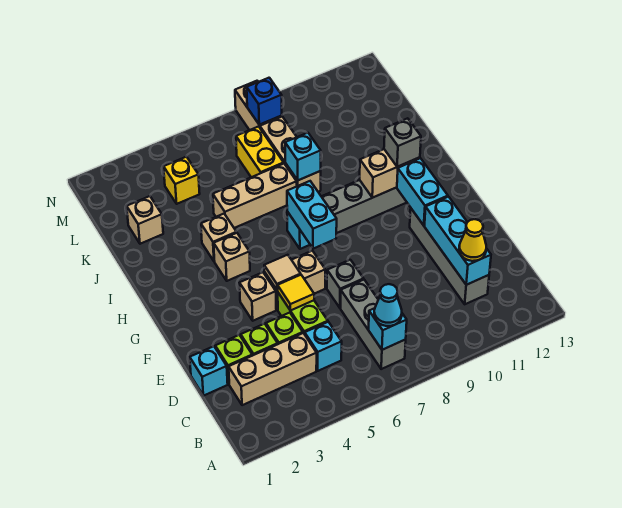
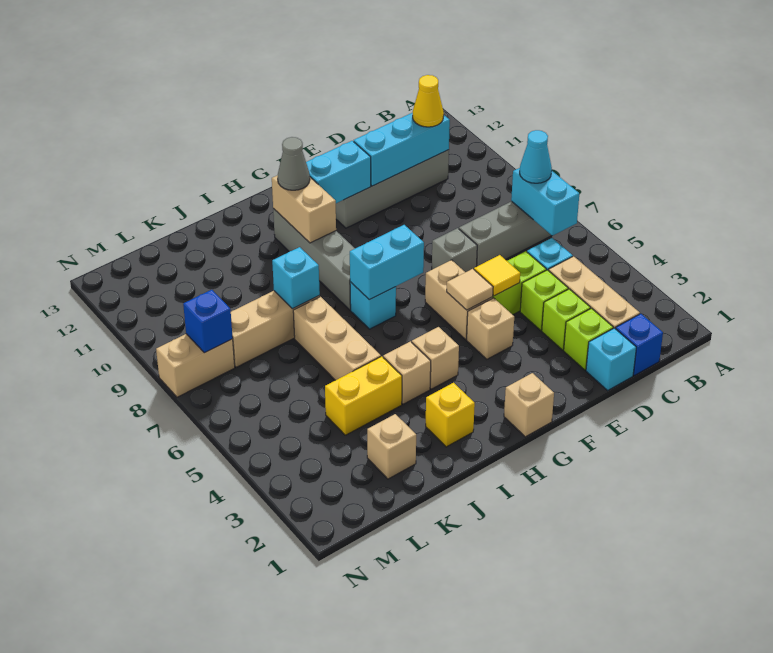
cyan 1x1 brick [369,308,407,350] -> cyan 1x2 brick [511,168,579,236]
none -> blue 1x1 brick [616,314,663,375]
none -> tan 1x1 brick [504,373,554,437]
grey 1x1 brick [384,118,421,167] -> grey 1x1 cone [278,137,310,190]
yellow 1x2 brick [236,127,284,177] -> yellow 1x2 brick moved to [325,356,402,435]
yellow 1x1 brick [164,157,200,204] -> yellow 1x1 brick moved to [426,383,475,447]

